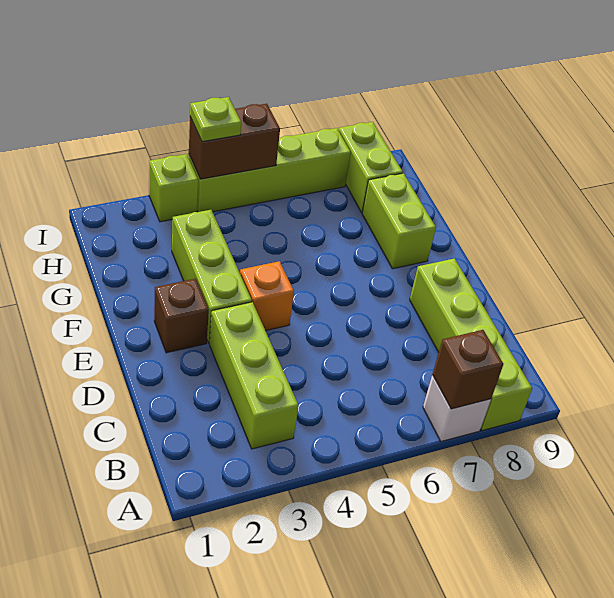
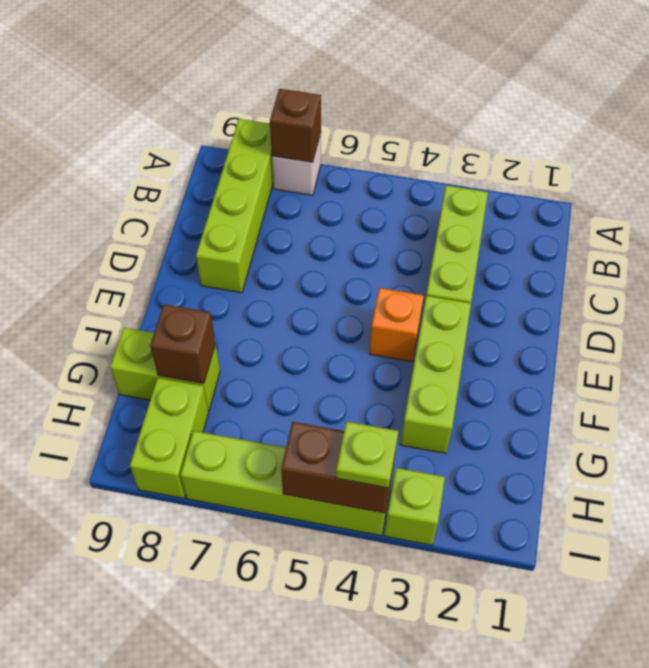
brown 1x1 brick [154,279,209,353] -> brown 1x1 brick moved to [150,304,216,384]
lime 1x2 brick [362,173,436,269] -> lime 1x2 brick turned to [110,328,220,411]

